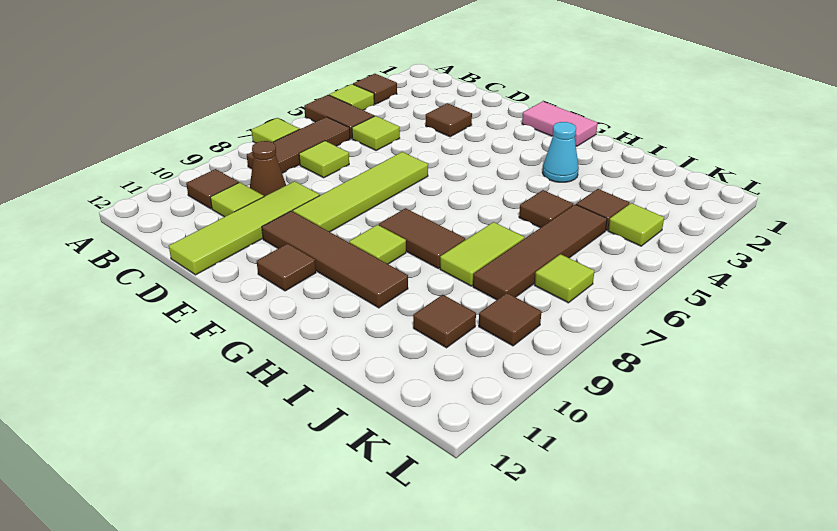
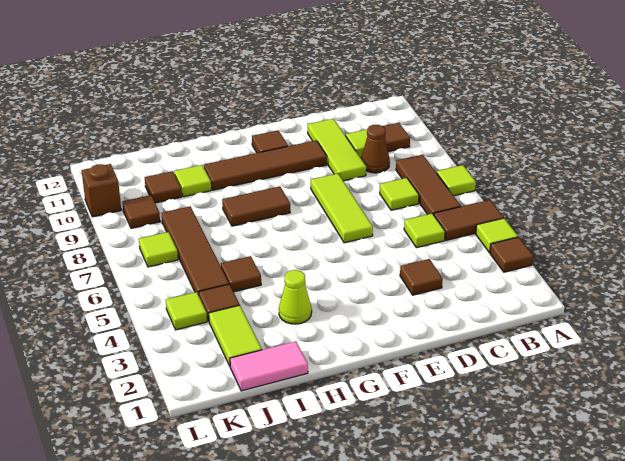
lime 1x4 tile [169,181,320,275] -> lime 1x3 tile [308,119,366,181]
lime 1x4 tile [293,152,428,232] -> lime 1x3 tile [311,174,373,243]
pink 1x2 tile [522,101,598,146] -> pink 1x2 tile moved to [230,341,308,391]
lime 1x1 tile [349,225,406,264] -> lime 1x1 tile moved to [174,165,211,197]
cyan 1x1 cone [543,122,579,182] -> lime 1x1 cone [279,270,312,324]
lime 1x2 tile [440,222,525,286] -> lime 1x2 tile moved to [209,305,262,366]
none -> brown 1x1 brick [82,164,121,217]

